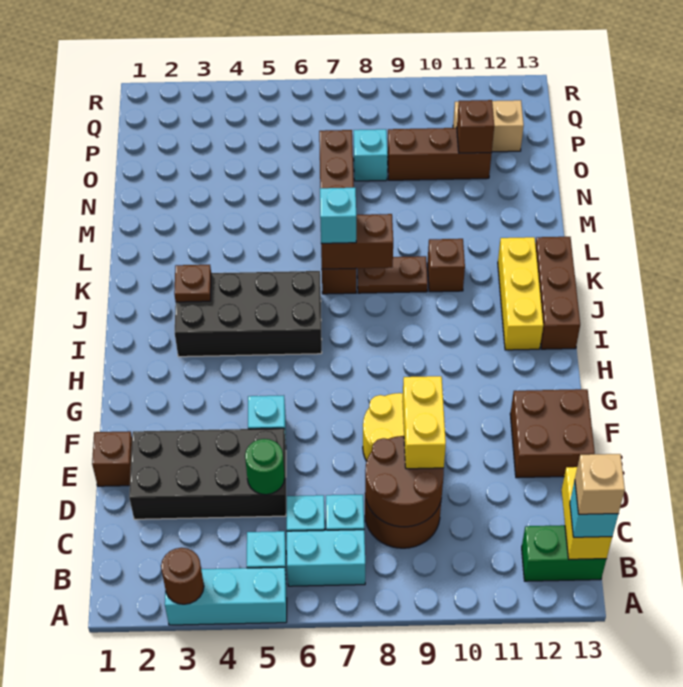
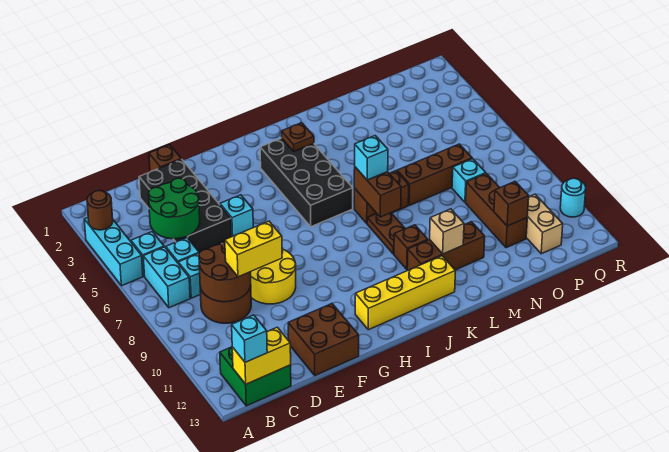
green 1x2 brick [522,525,606,581] -> green 2x2 brick [220,347,291,406]
tan 1x1 brick [575,454,625,514] -> tan 1x1 brick moved to [430,209,464,254]
green 1x1 round brick [245,439,285,495] -> green 2x2 round brick [149,178,200,239]
yellow 1x3 brick [498,237,543,350] -> yellow 1x4 brick [355,256,455,330]
brown 1x3 brick [535,237,580,349] -> brown 1x3 brick moved to [407,222,485,271]
none -> cyan 1x1 round brick [560,178,586,217]

